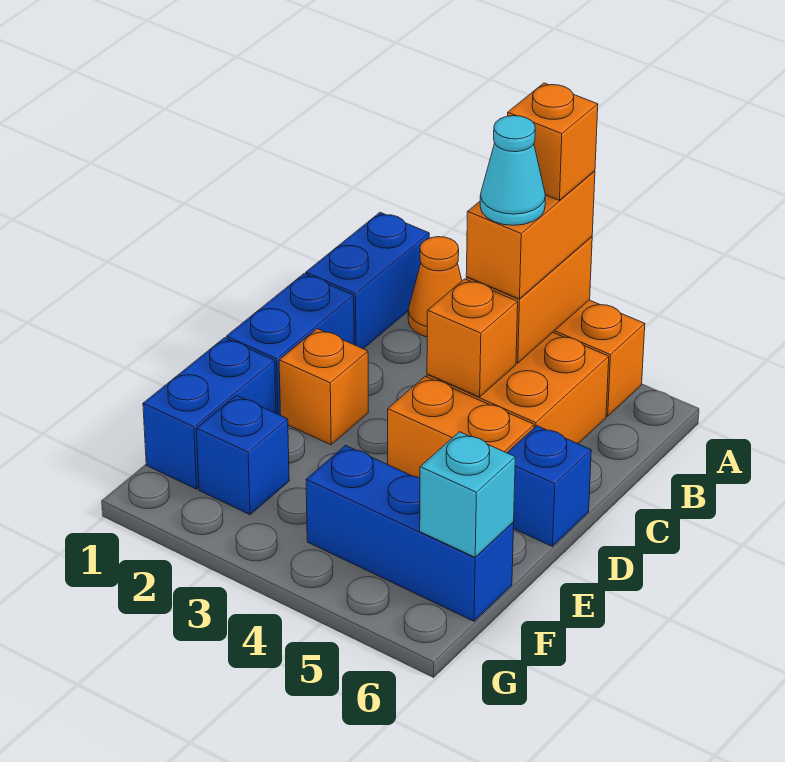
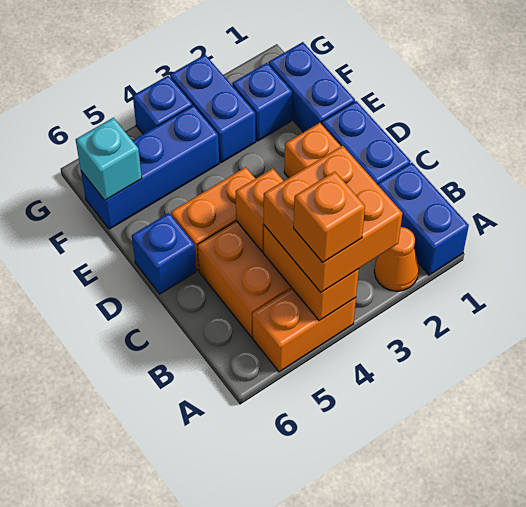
orange 1x2 brick [466,171,595,299] -> orange 2x2 brick [264,146,402,292]
cyan 1x1 cone [480,116,545,225] -> none
none -> blue 1x2 brick [170,55,256,163]
none -> blue 1x1 brick [133,76,192,134]

